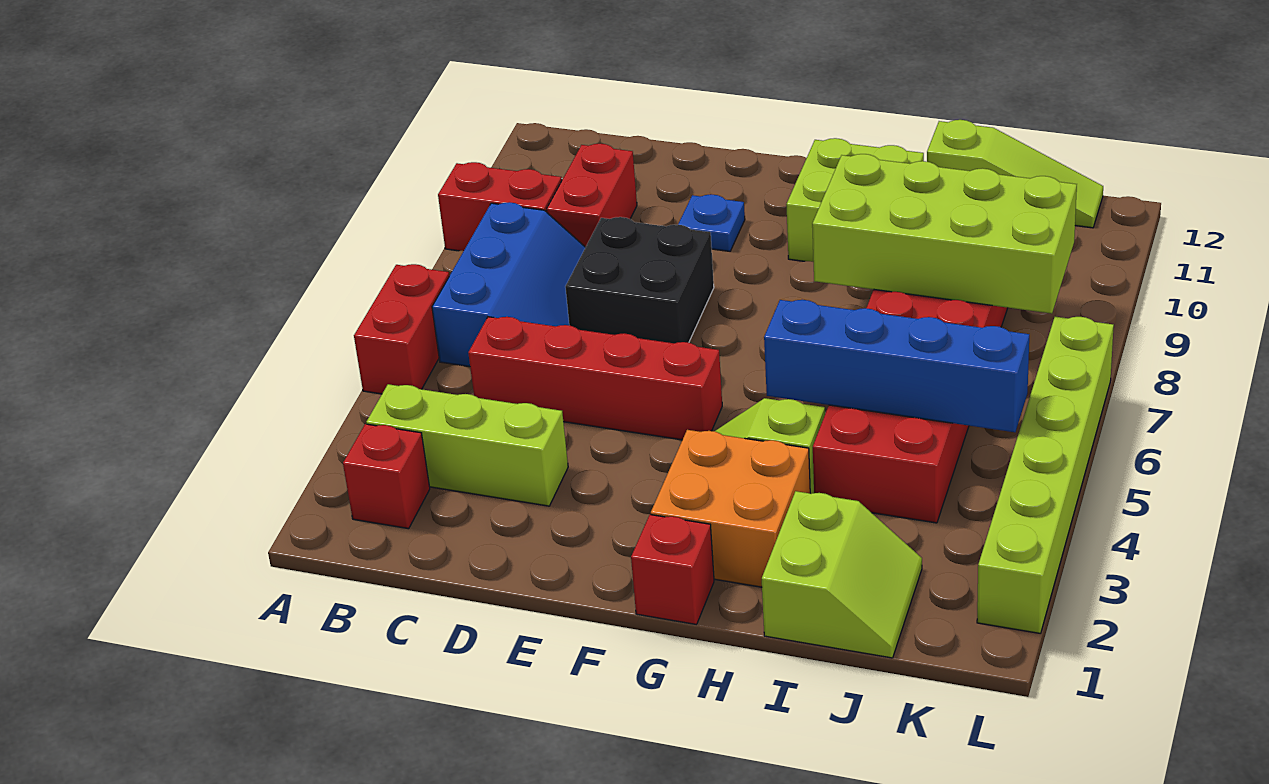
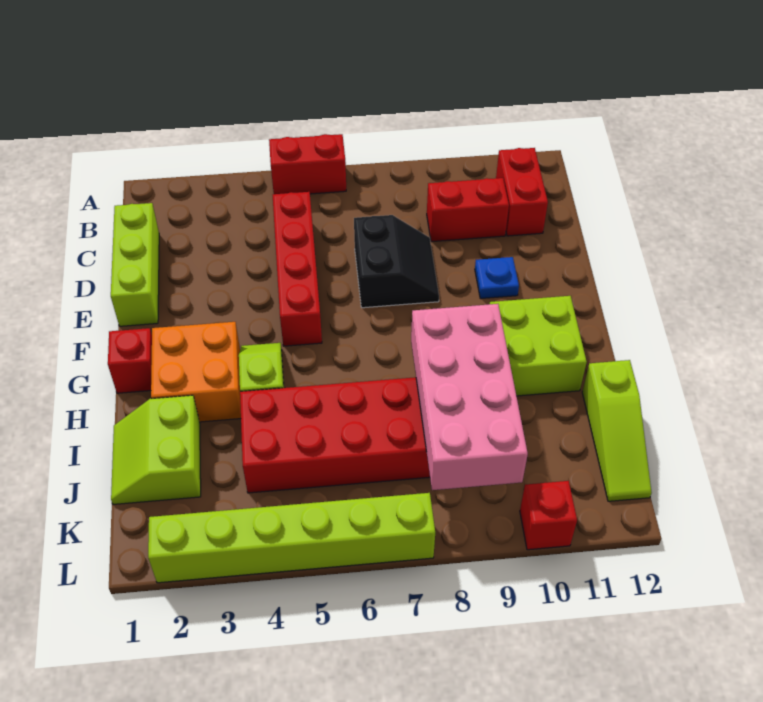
red 1x2 brick [438,162,562,251] -> red 1x2 brick moved to [496,148,548,236]
red 1x1 brick [343,424,430,529] -> red 1x1 brick moved to [520,481,577,550]
lime 1x3 brick [366,384,568,506] -> lime 1x3 brick moved to [111,203,159,326]
blue 2x3 slope [432,202,586,367] -> none
black 2x2 brick [565,217,714,343] -> black 2x2 slope [354,215,439,308]
blue 1x4 brick [764,300,1029,432] -> none
lime 2x4 brick [812,154,1077,314] -> pink 2x4 brick [411,304,528,490]
lime 2x2 slope [762,491,922,658] -> lime 2x2 slope turned to [111,395,201,504]

